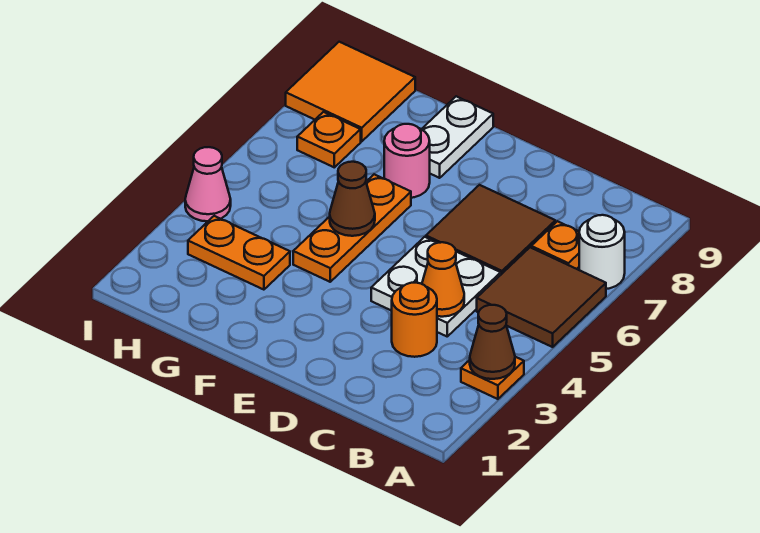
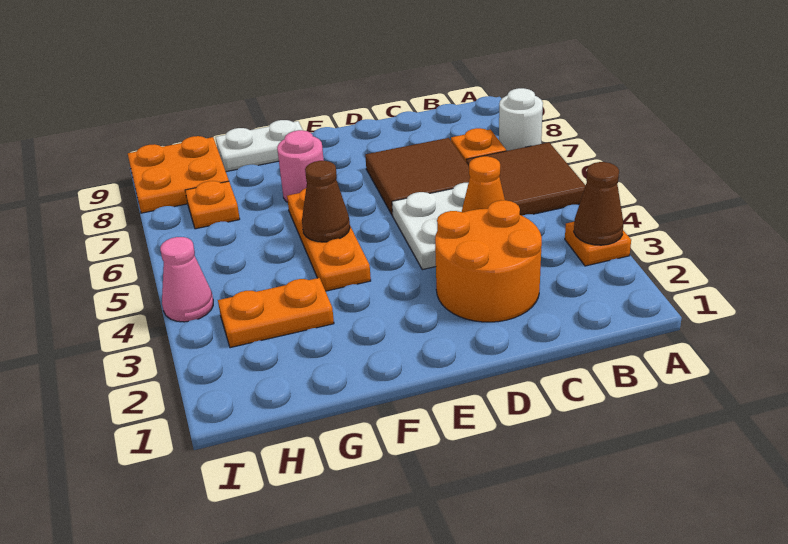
orange 1x1 round brick [392,283,437,357] -> orange 2x2 round brick [435,200,542,322]
white 1x2 plate [421,96,493,178] -> white 1x2 plate turned to [216,120,303,172]
orange 2x2 tile [286,42,415,141] -> orange 2x2 plate [128,136,229,213]

